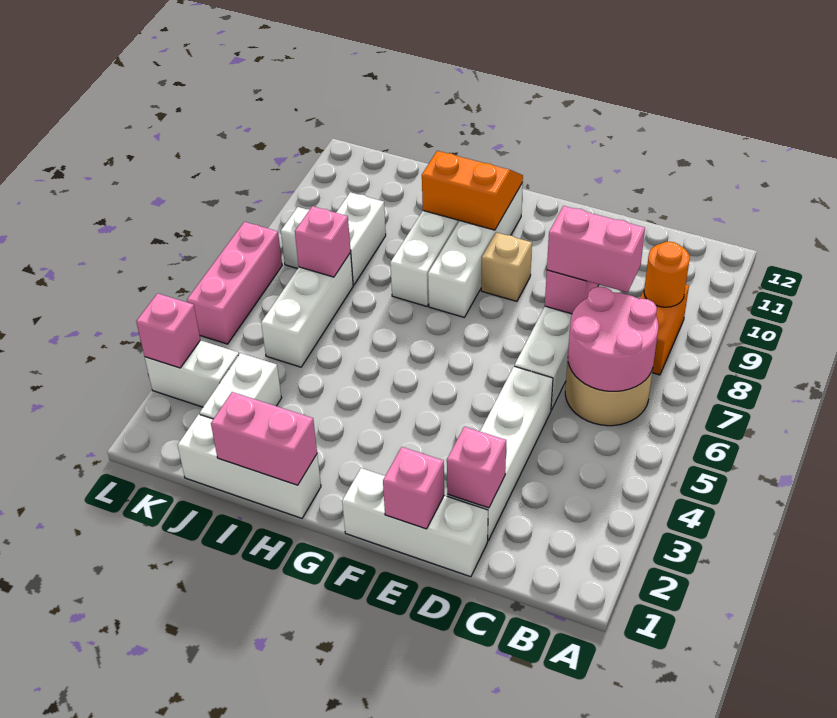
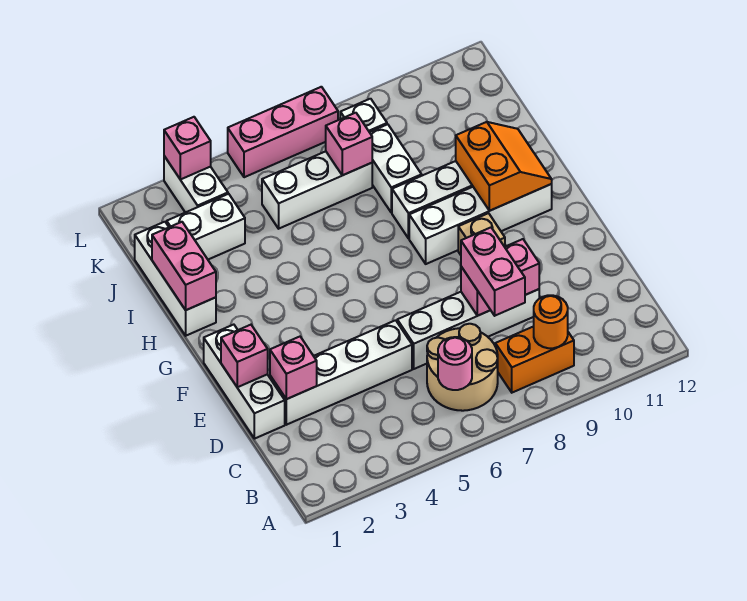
pink 2x2 round brick [568,287,659,391] -> pink 1x1 round brick [438,337,472,390]
white 1x2 brick [336,192,386,285] -> white 1x2 brick turned to [370,124,422,213]

